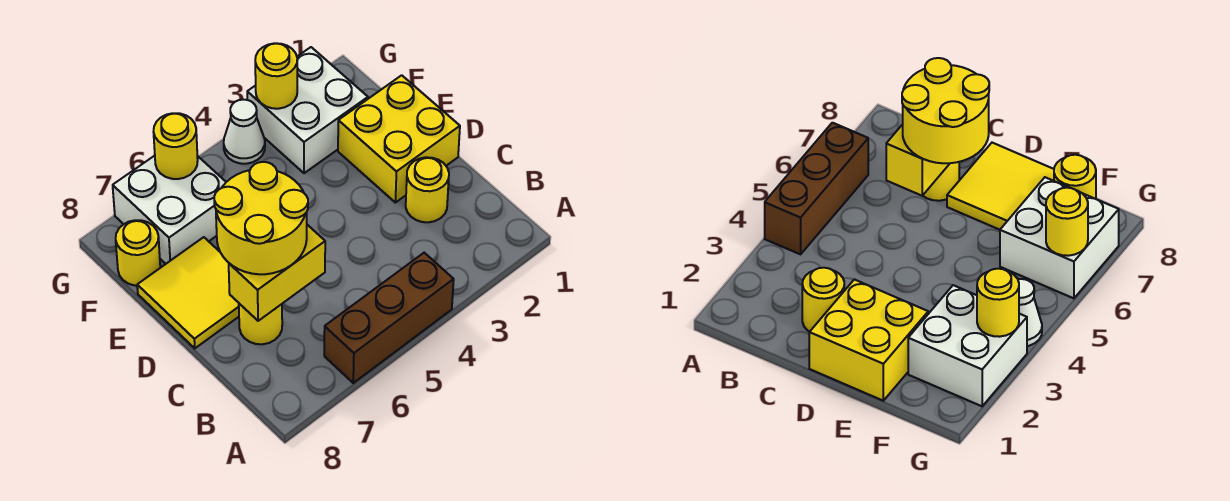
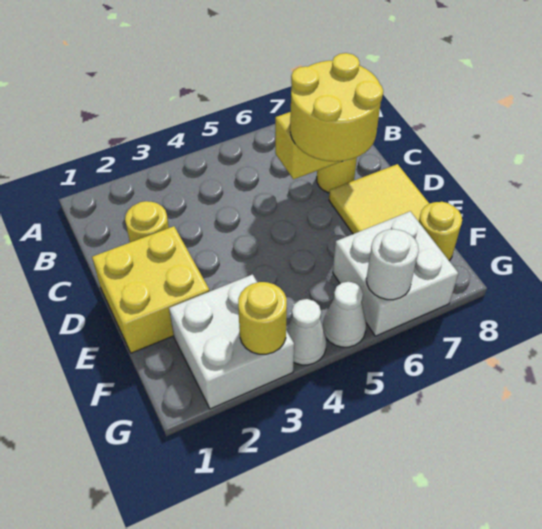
brown 1x3 brick [324,253,454,383] -> none
none -> white 1x1 cone [323,282,366,347]
yellow 1x1 round brick [154,113,198,179] -> white 1x1 round brick [367,229,419,300]

